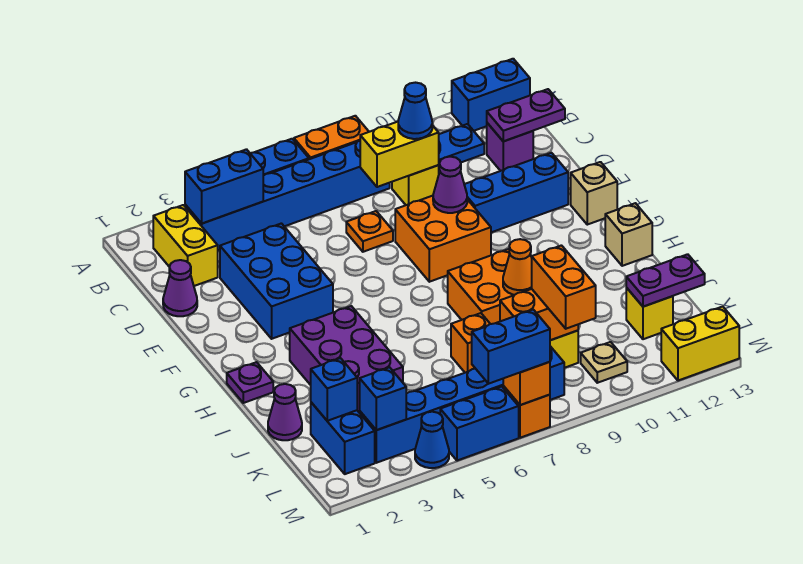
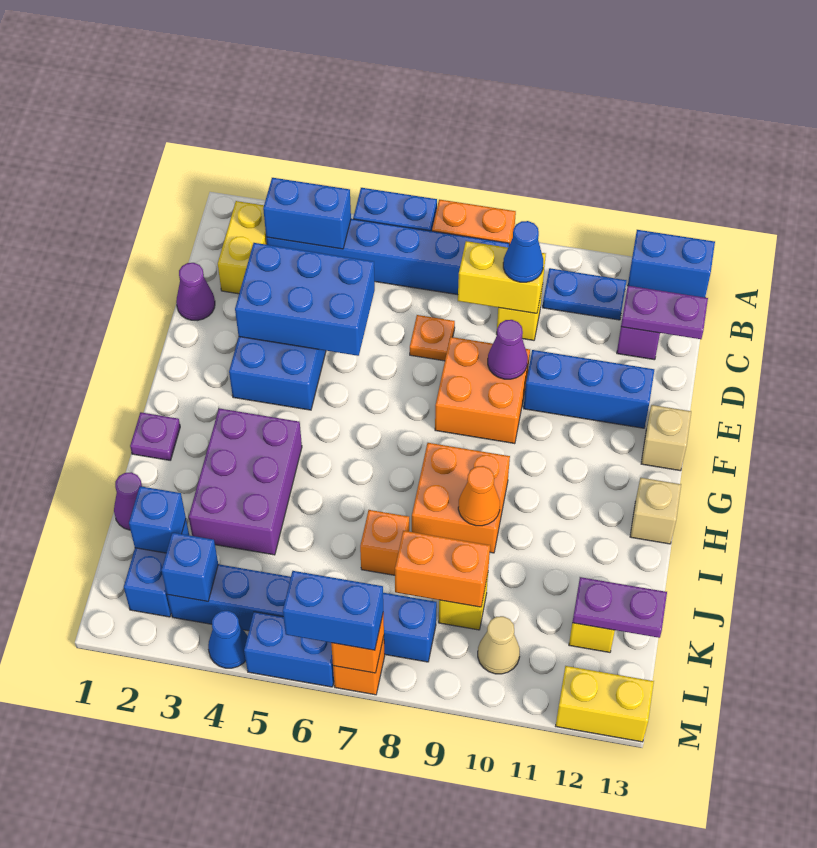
none -> blue 2x3 brick [235,243,375,356]
orange 1x2 brick [532,245,596,329] -> none
tan 1x1 plate [581,342,627,383] -> tan 1x1 cone [478,616,520,674]

